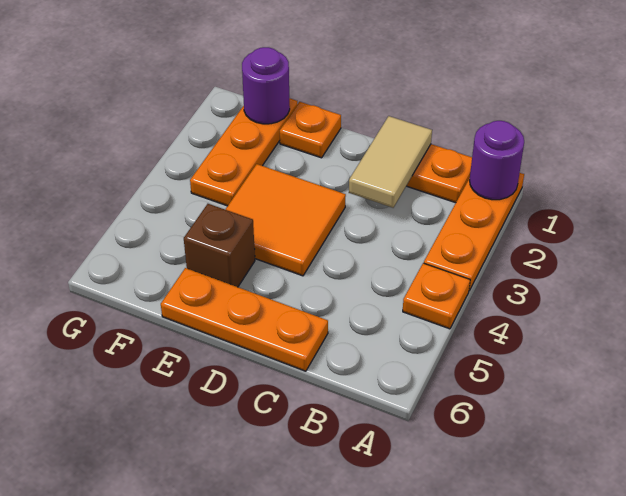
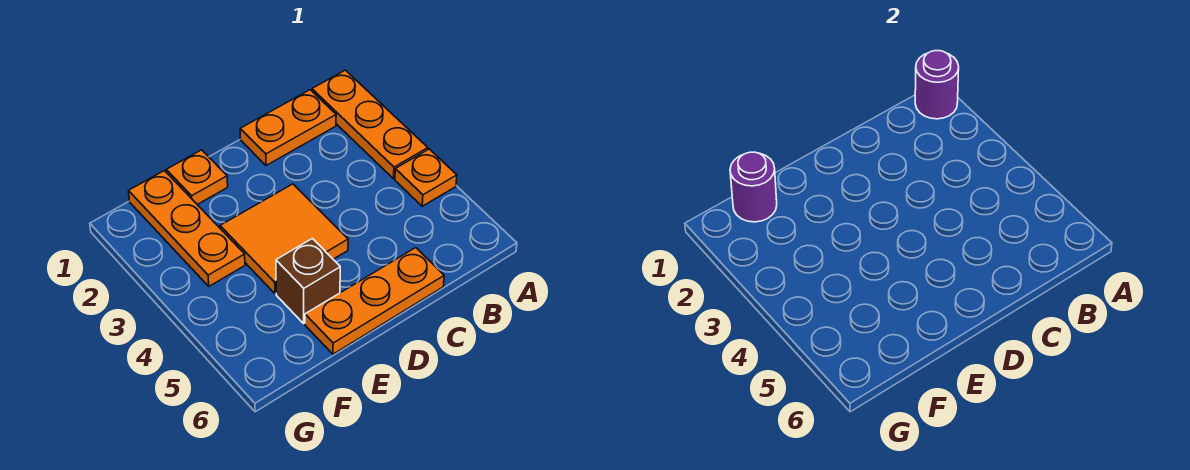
tan 1x2 tile [349,116,432,208] -> none

